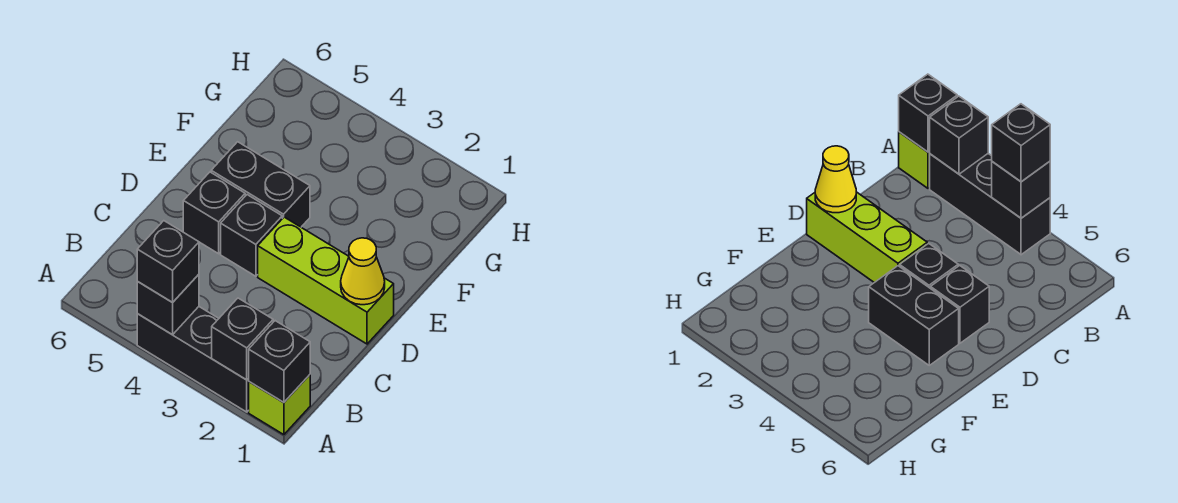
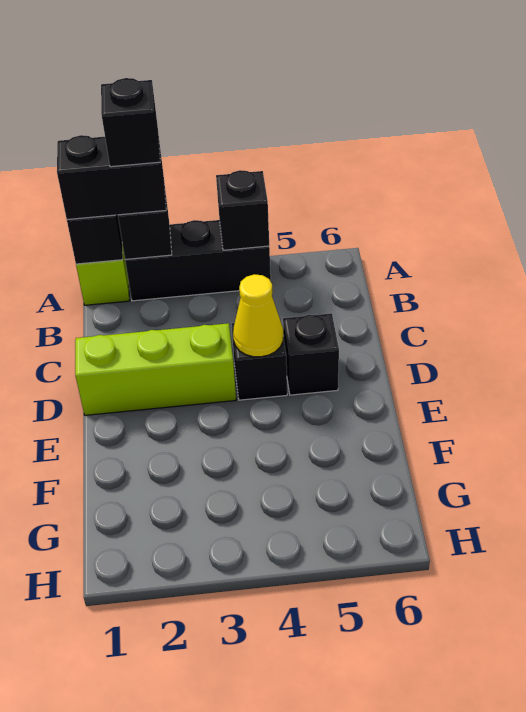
black 1x1 brick [137,221,199,302] -> black 1x1 brick moved to [101,78,160,167]
yellow 1x1 cone [341,238,385,305] -> yellow 1x1 cone moved to [233,274,283,357]
black 1x2 brick [211,142,310,227] -> black 1x2 brick moved to [57,133,166,220]

